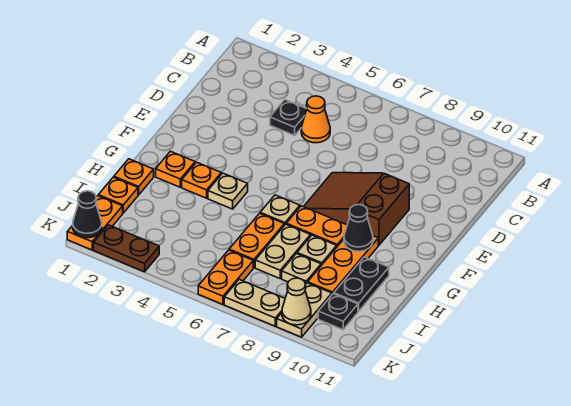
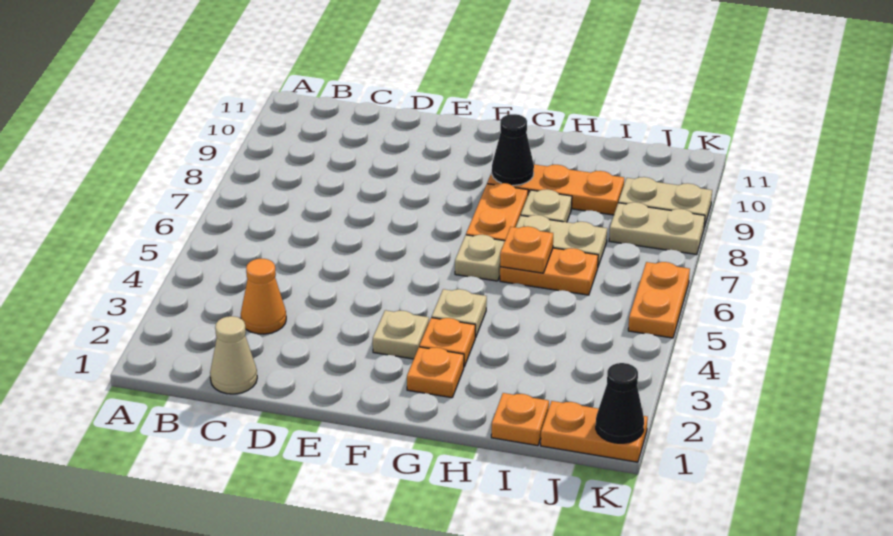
black 1x1 plate [270,100,307,135] -> none
orange 1x1 cone [301,96,330,143] -> orange 1x1 cone moved to [241,259,286,334]
brown 2x3 slope [304,173,409,245] -> none
orange 1x1 plate [114,159,154,195] -> orange 1x1 plate moved to [500,226,553,273]
black 1x2 plate [334,257,389,311] -> none
tan 1x1 plate [282,254,321,284] -> tan 1x1 plate moved to [373,310,429,359]
orange 1x2 plate [198,250,253,304] -> orange 1x2 plate turned to [628,262,690,338]
black 1x1 plate [318,294,358,330] -> none
brown 1x2 plate [94,225,159,272] -> none
tan 1x2 plate [224,279,285,326] -> tan 1x2 plate turned to [609,202,705,255]
tan 1x1 cone [282,278,311,325] -> tan 1x1 cone moved to [210,316,257,394]

